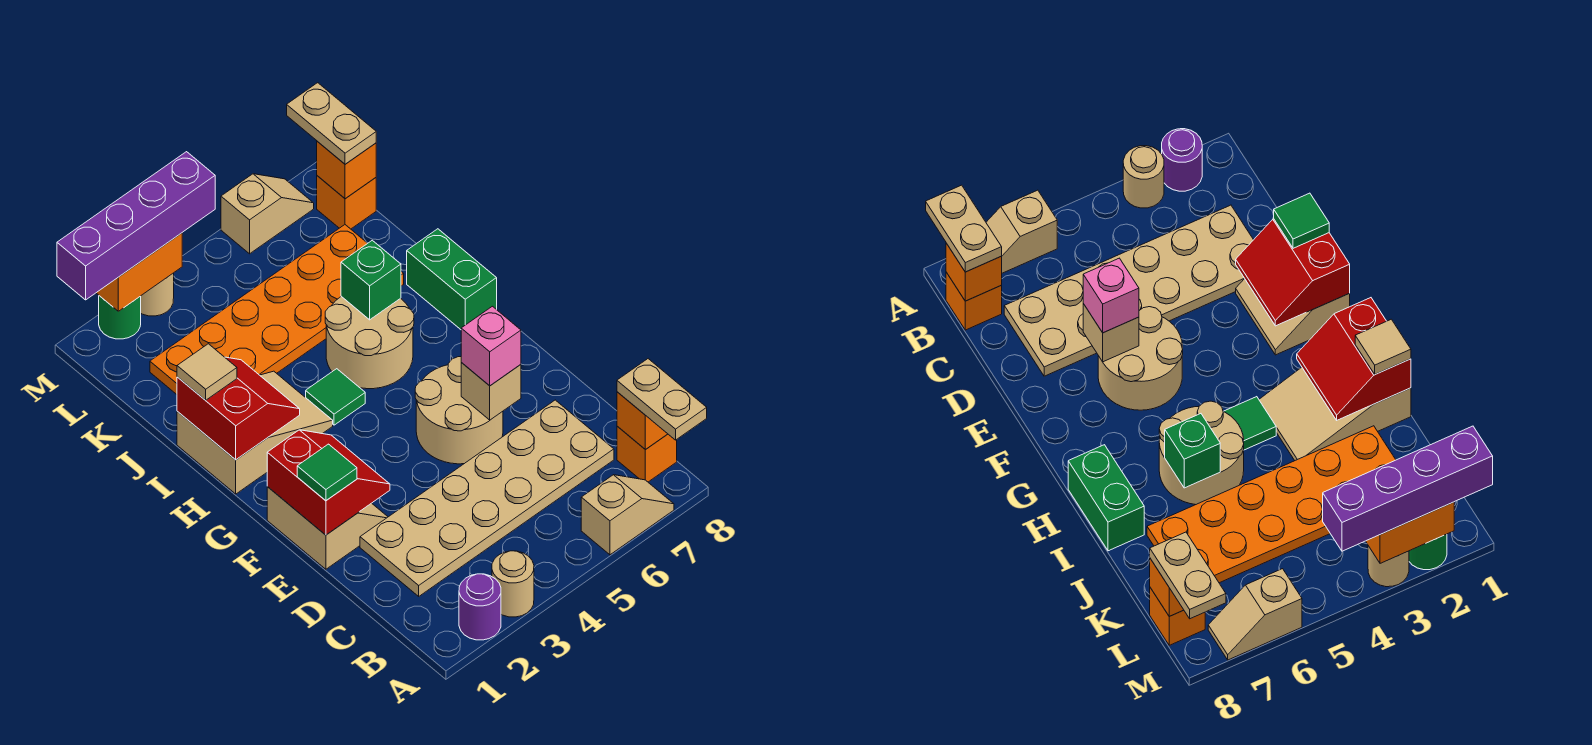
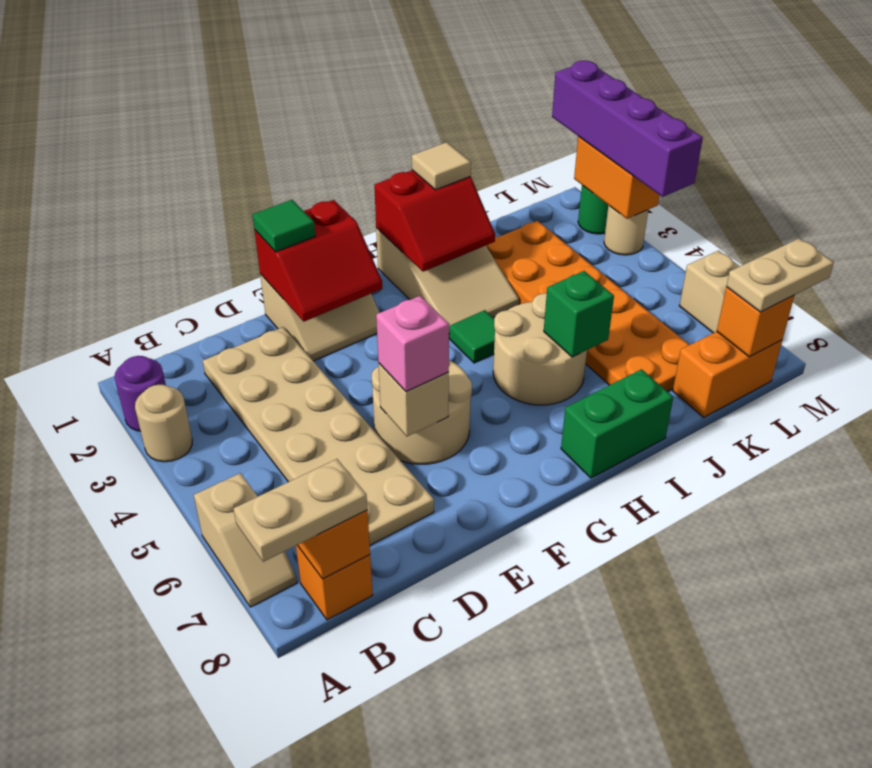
orange 1x1 brick [317,176,376,229] -> orange 1x2 brick [673,332,782,417]

